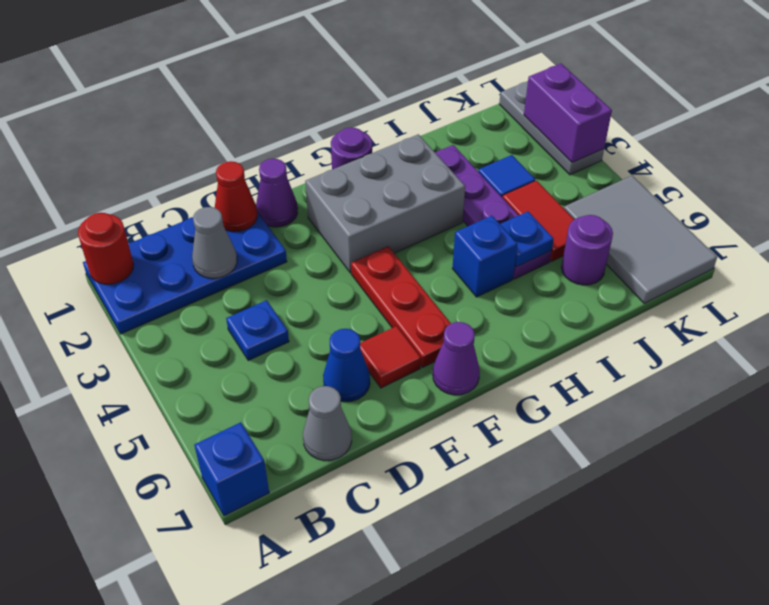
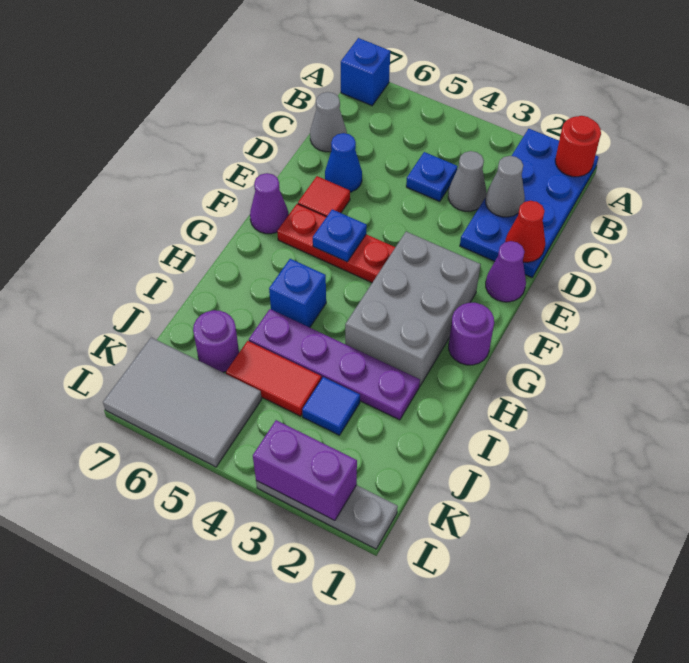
none -> grey 1x1 cone [448,151,486,211]
blue 1x1 plate [500,212,554,267] -> blue 1x1 plate moved to [313,209,367,262]

